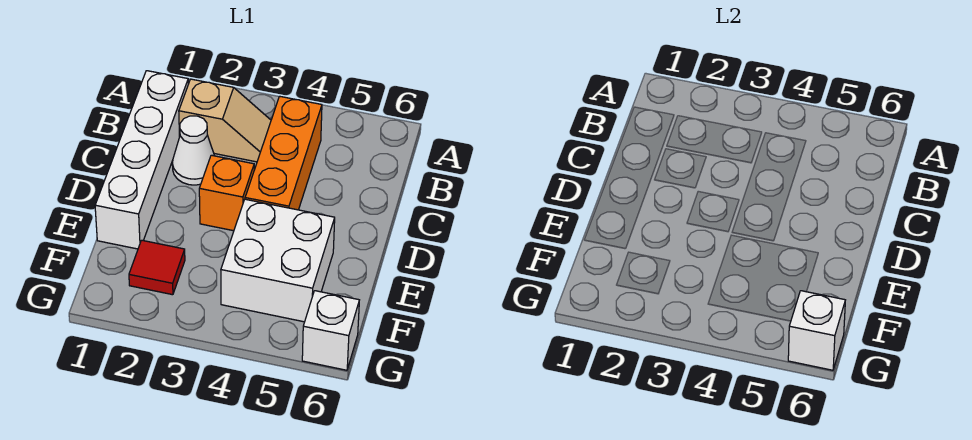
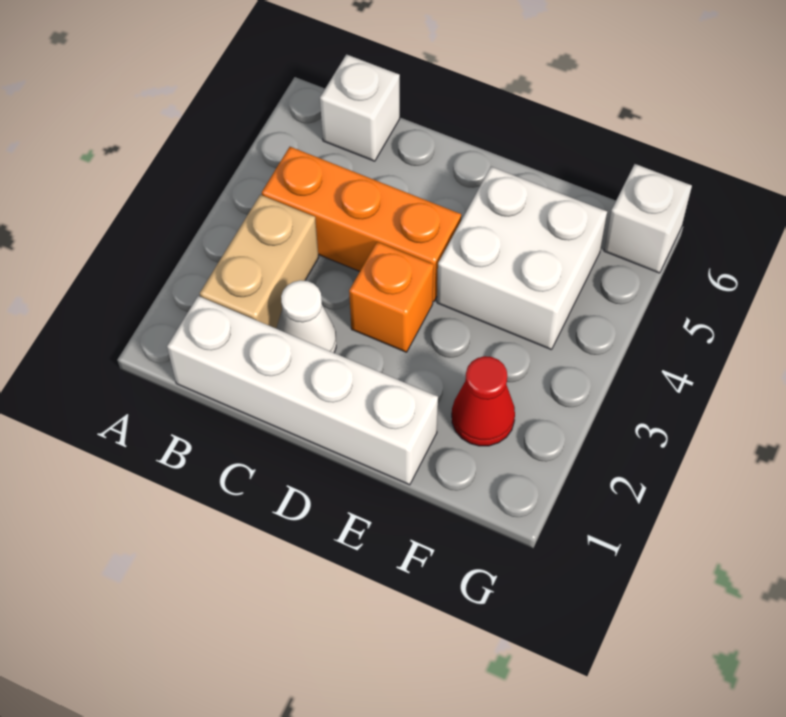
tan 1x2 slope [179,79,271,162] -> tan 1x2 brick [200,195,319,328]
red 1x1 tile [129,240,185,295] -> red 1x1 cone [452,356,515,446]
white 1x1 brick [788,291,845,370] -> white 1x1 brick moved to [320,55,400,161]

